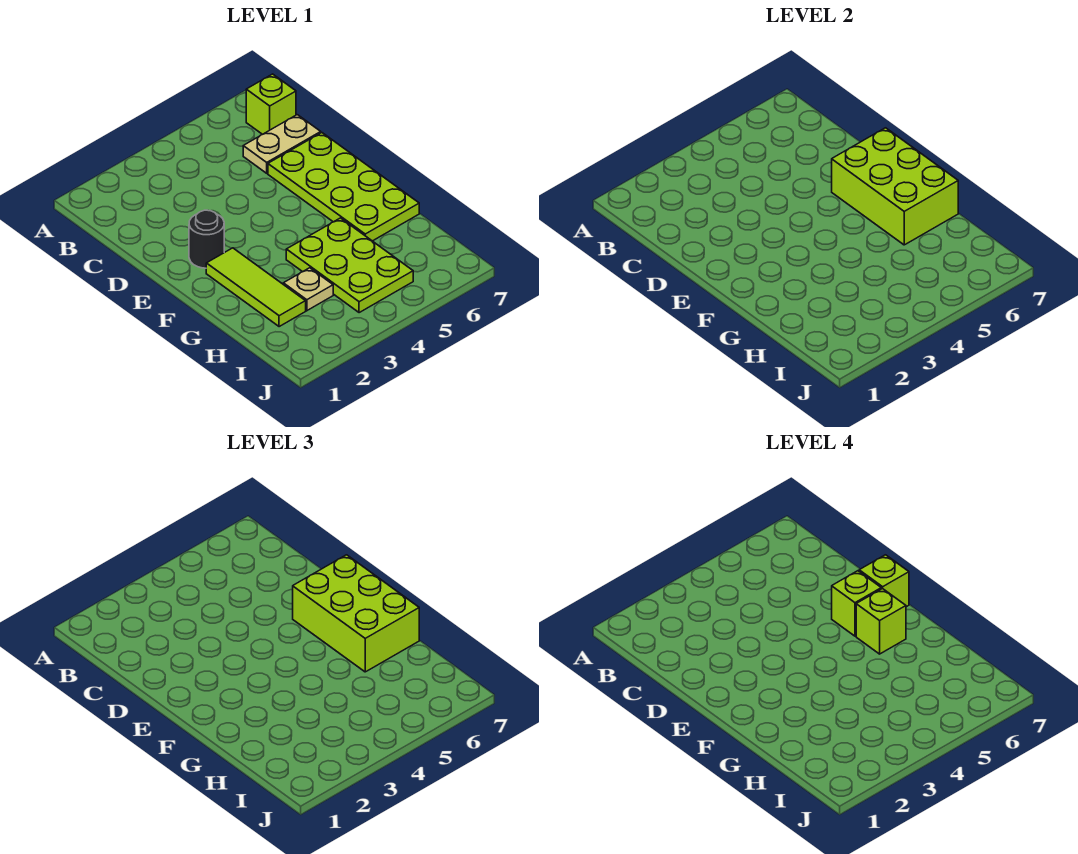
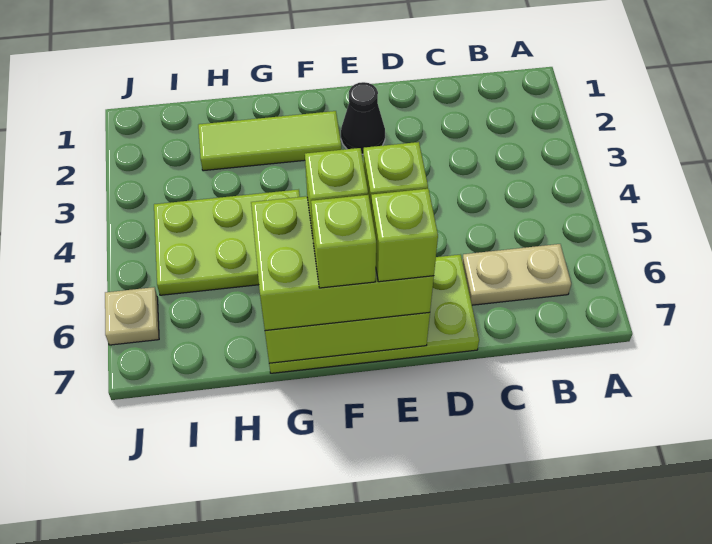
lime 1x1 brick [246,74,296,134] -> lime 1x1 brick moved to [311,195,376,288]
tan 1x2 plate [243,115,321,173] -> tan 1x2 plate turned to [462,244,571,305]
black 1x1 round brick [189,210,224,268] -> black 1x1 cone [341,82,385,154]
tan 1x1 plate [283,268,333,311] -> tan 1x1 plate moved to [105,287,159,345]

